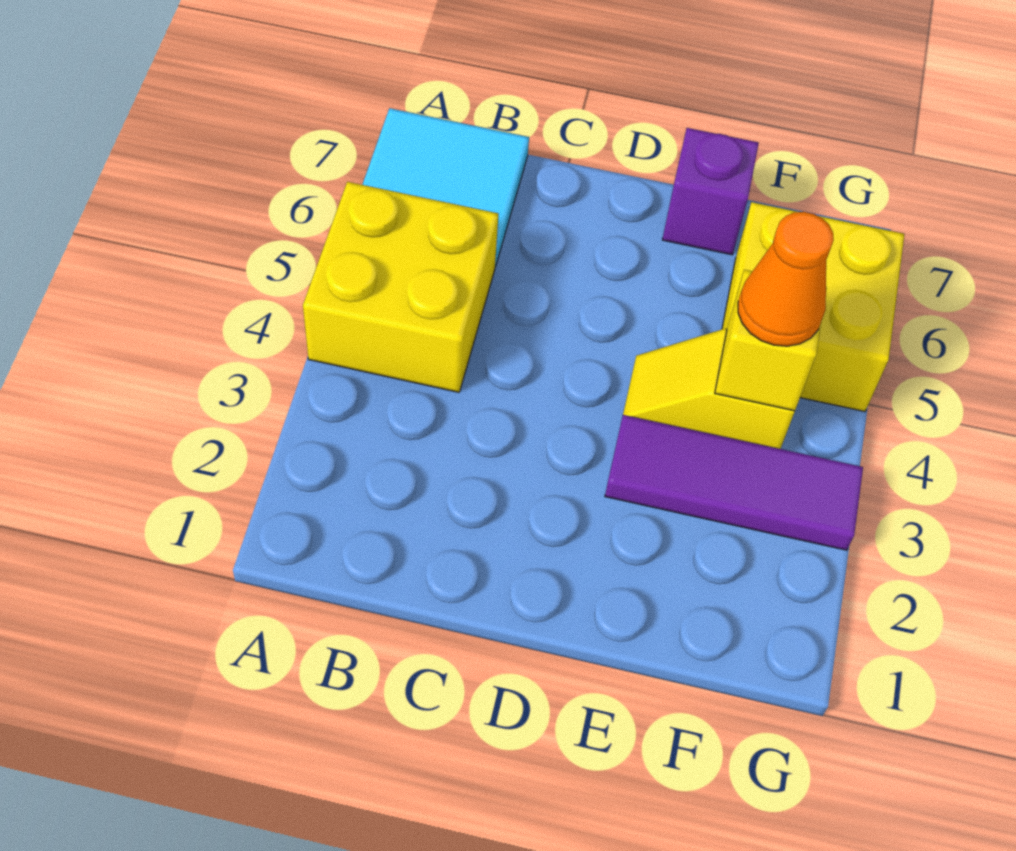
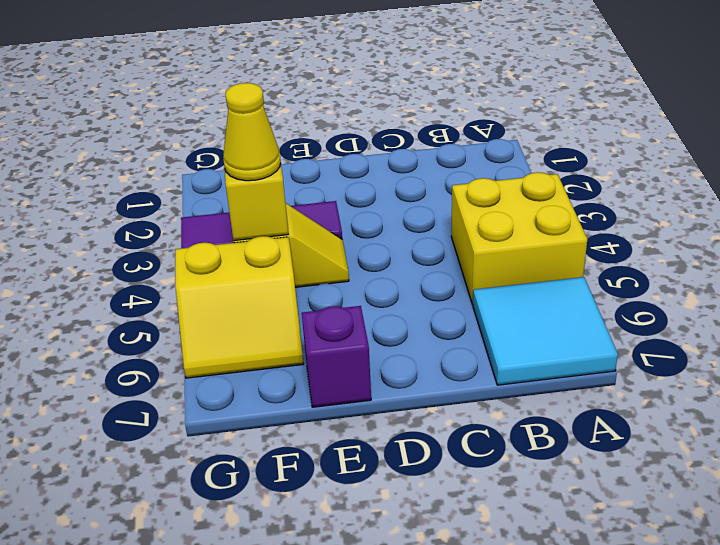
orange 1x1 cone [738,212,834,346] -> yellow 1x1 cone [223,83,281,181]
yellow 2x2 brick [722,202,904,412] -> yellow 2x2 slope [175,236,304,378]

